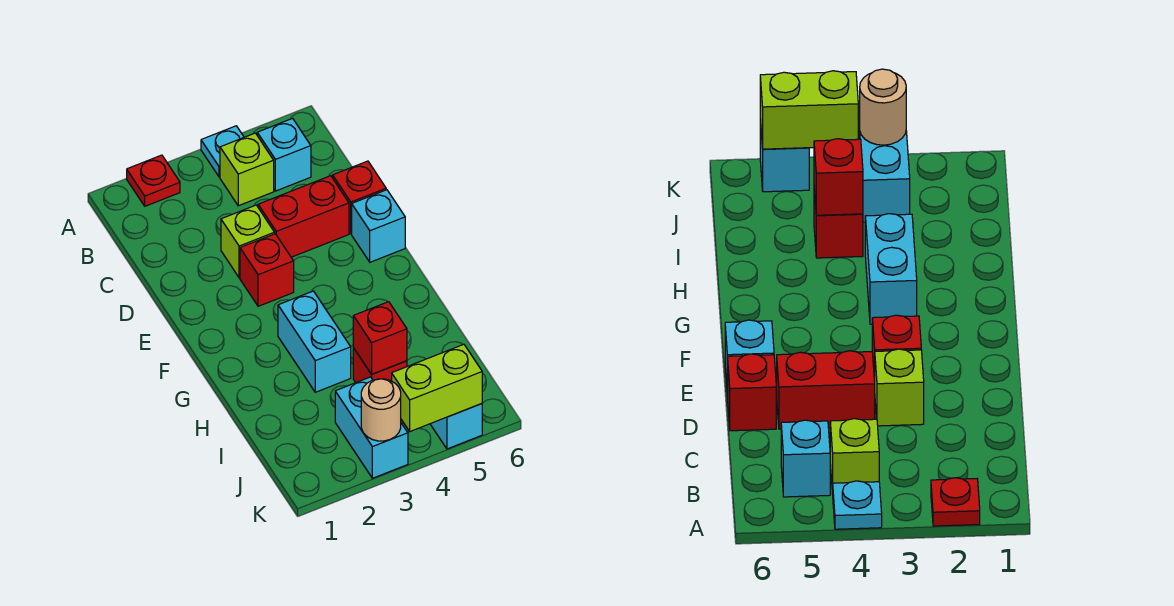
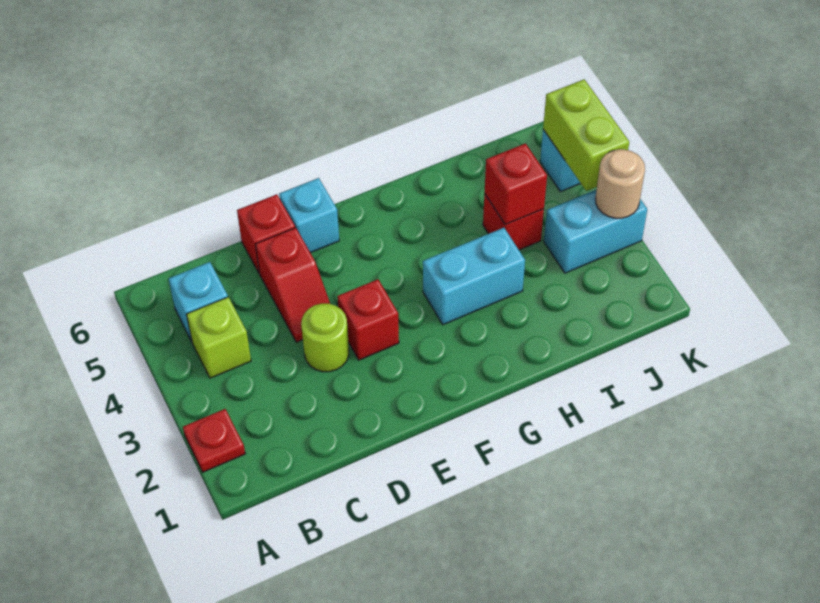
cyan 1x1 plate [201,126,244,177] -> none
lime 1x1 brick [221,205,275,278] -> lime 1x1 round brick [301,304,349,372]
red 1x2 brick [258,176,349,257] -> red 1x2 slope [256,228,330,342]

